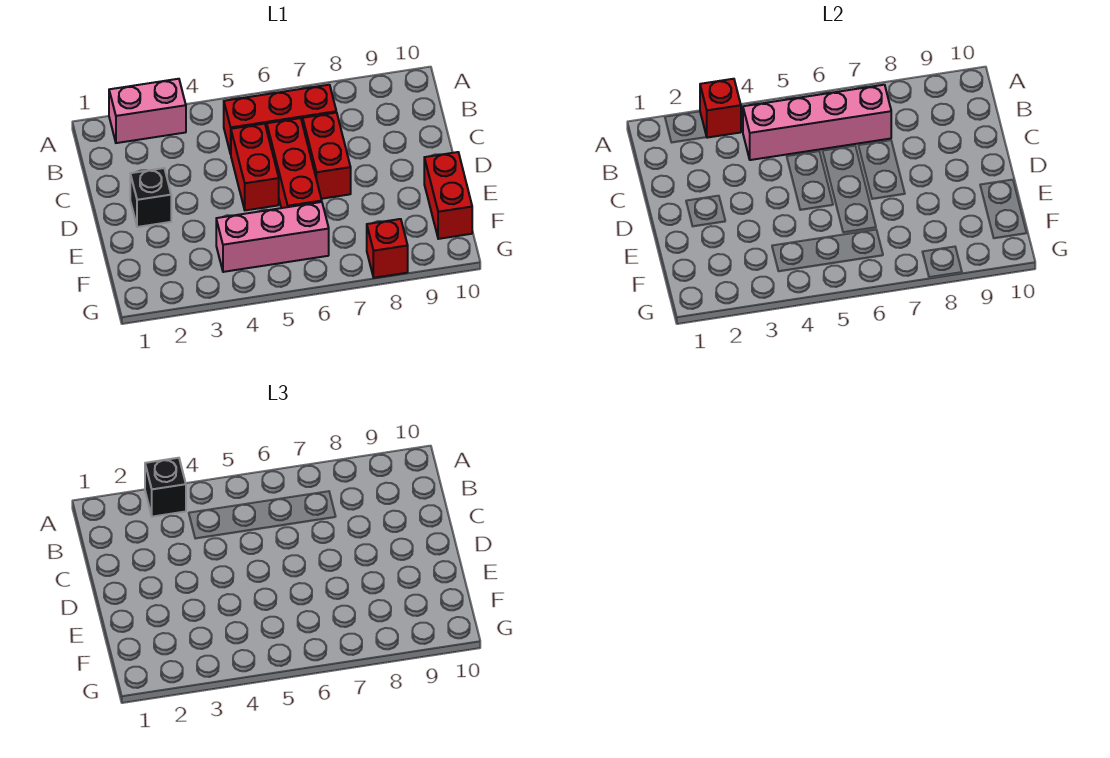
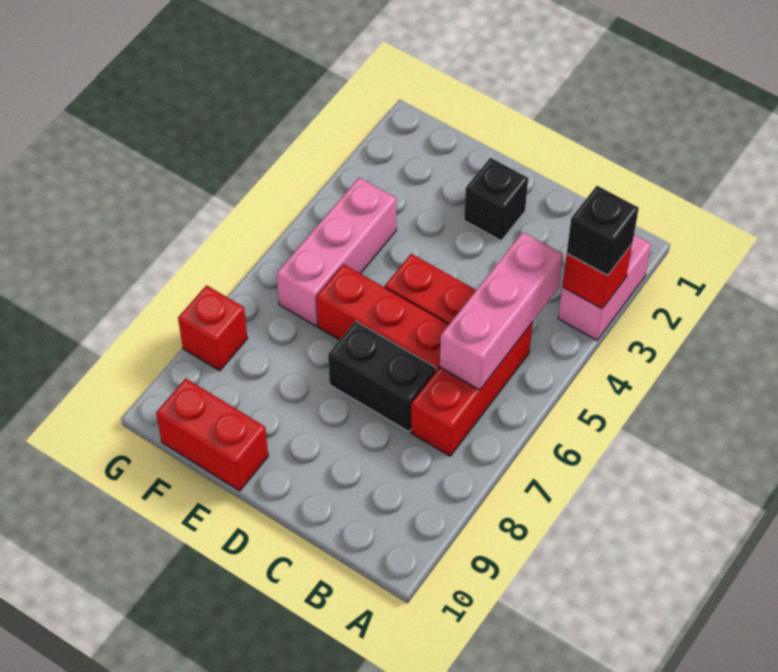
pink 1x4 brick [743,85,891,160] -> pink 1x3 brick [440,232,563,390]
red 1x2 brick [303,113,351,199] -> black 1x2 brick [328,321,436,432]

